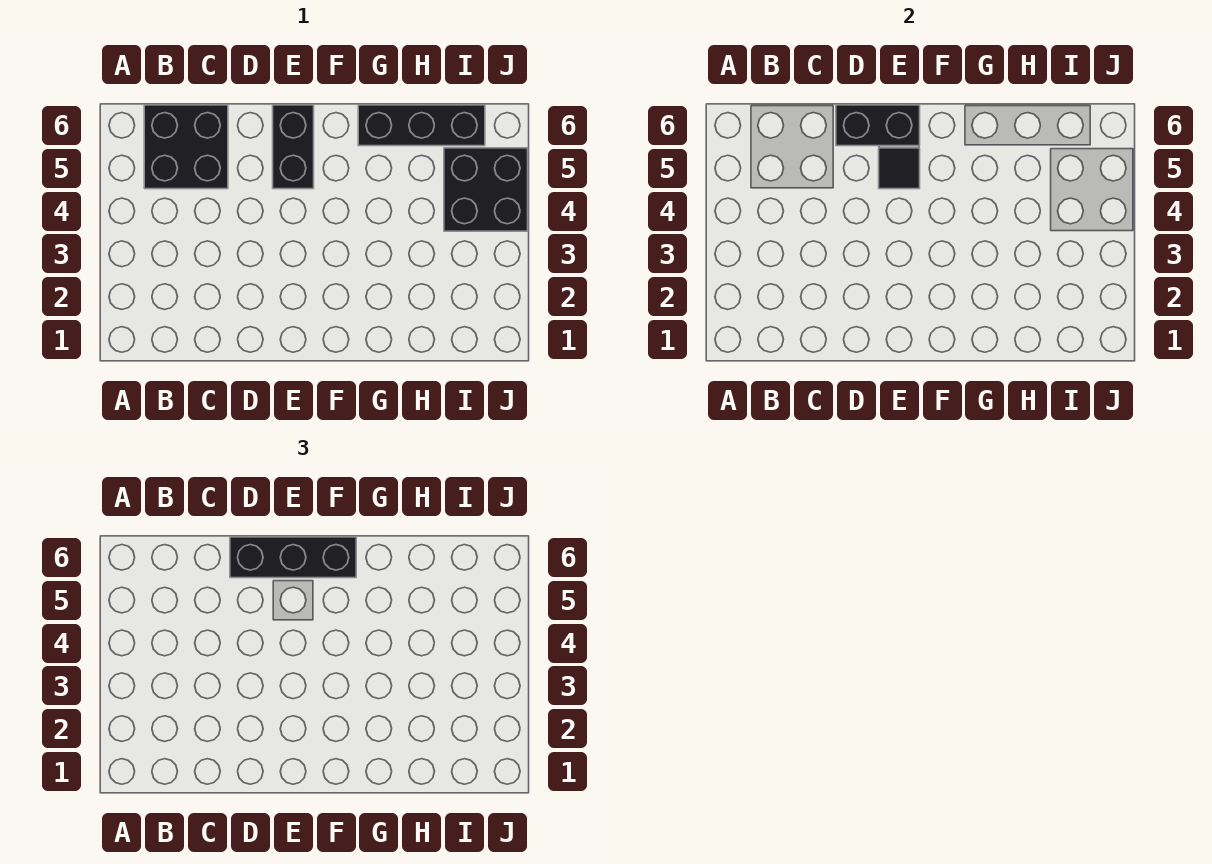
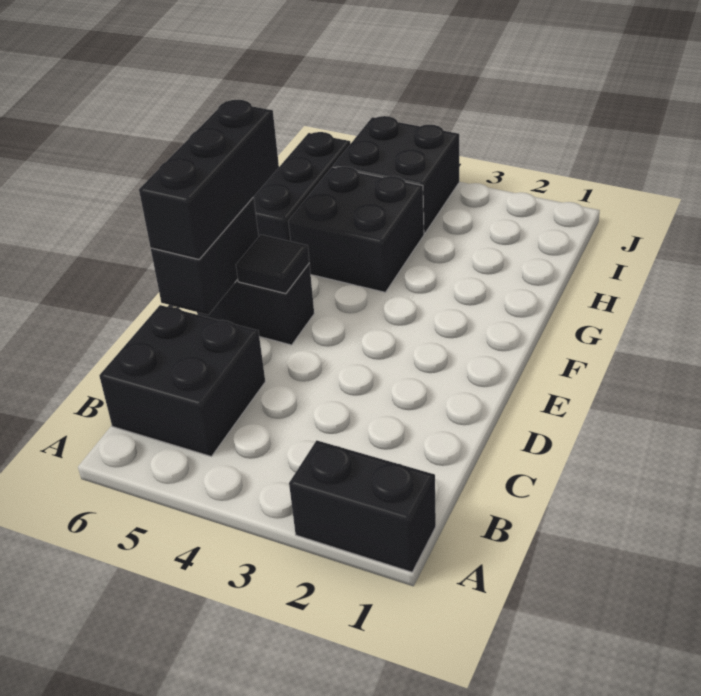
none -> black 1x2 brick [289,440,436,572]
none -> black 2x2 brick [288,166,424,292]

